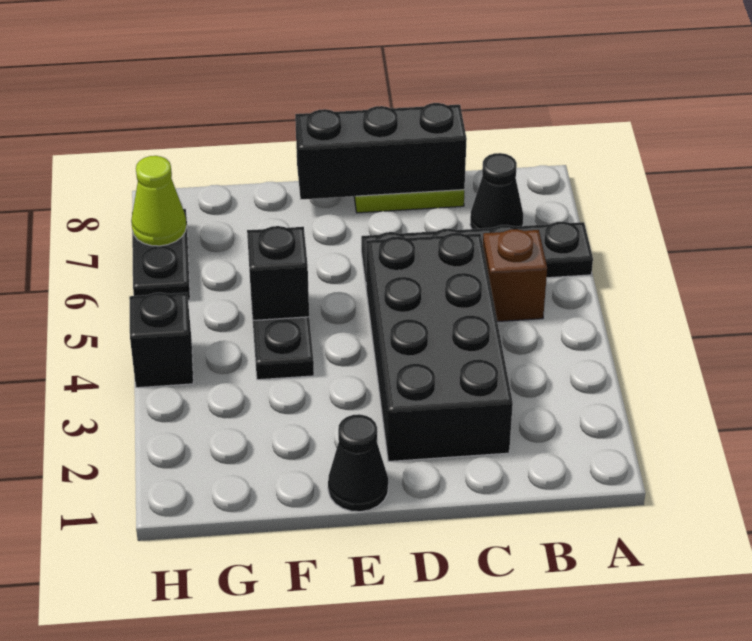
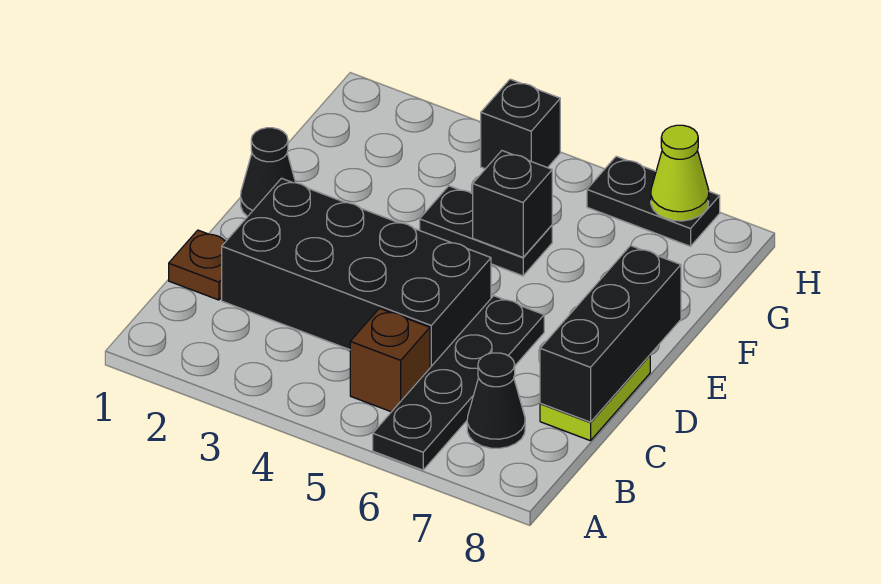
none -> brown 1x1 plate [169,230,226,300]

